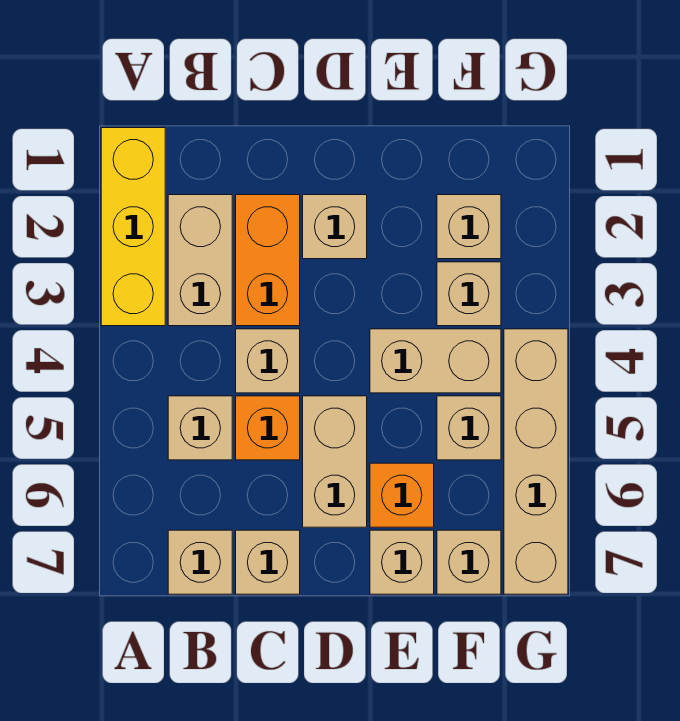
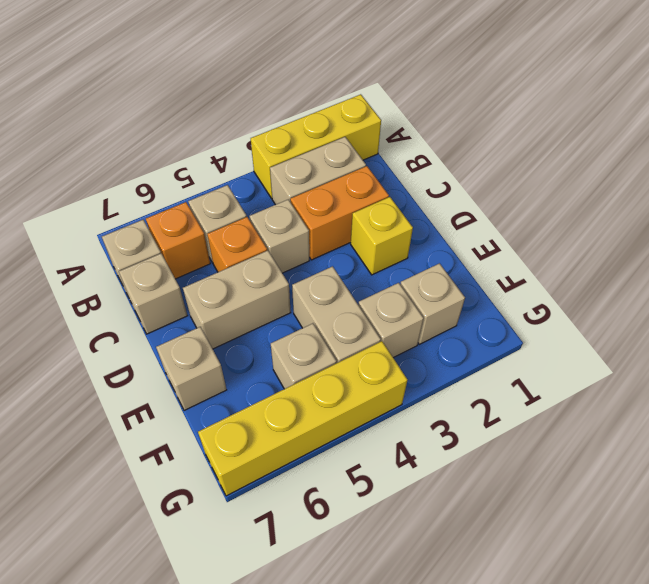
tan 1x1 brick [303,195,367,259] -> yellow 1x1 brick [351,197,413,275]
orange 1x1 brick [370,463,434,527] -> orange 1x1 brick moved to [146,202,210,279]
tan 1x1 brick [437,530,501,594] -> none
tan 1x4 brick [504,329,568,594] -> yellow 1x4 brick [198,341,408,496]

